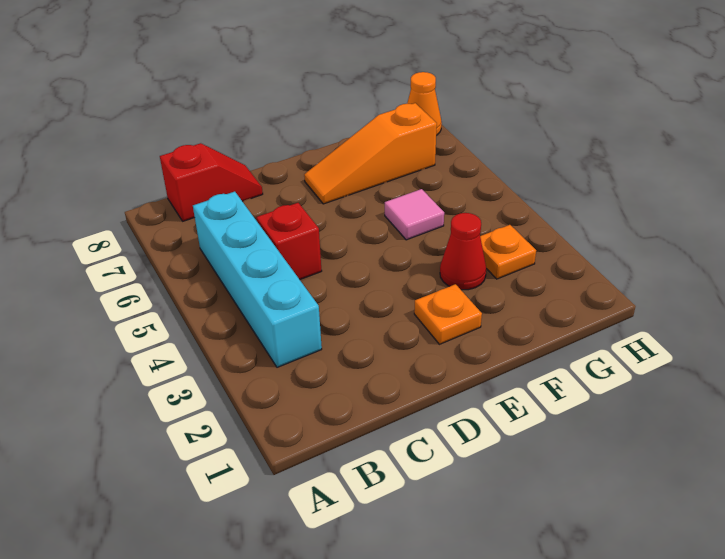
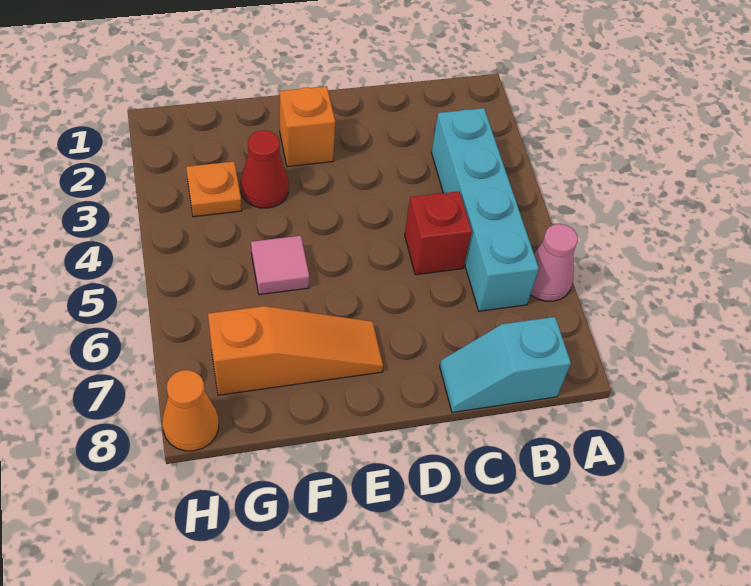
none -> pink 1x1 cone [531,224,578,301]
red 1x2 slope [160,143,263,221] -> cyan 1x2 slope [440,317,571,412]
orange 1x1 plate [414,284,482,344] -> orange 1x1 brick [280,86,335,167]

